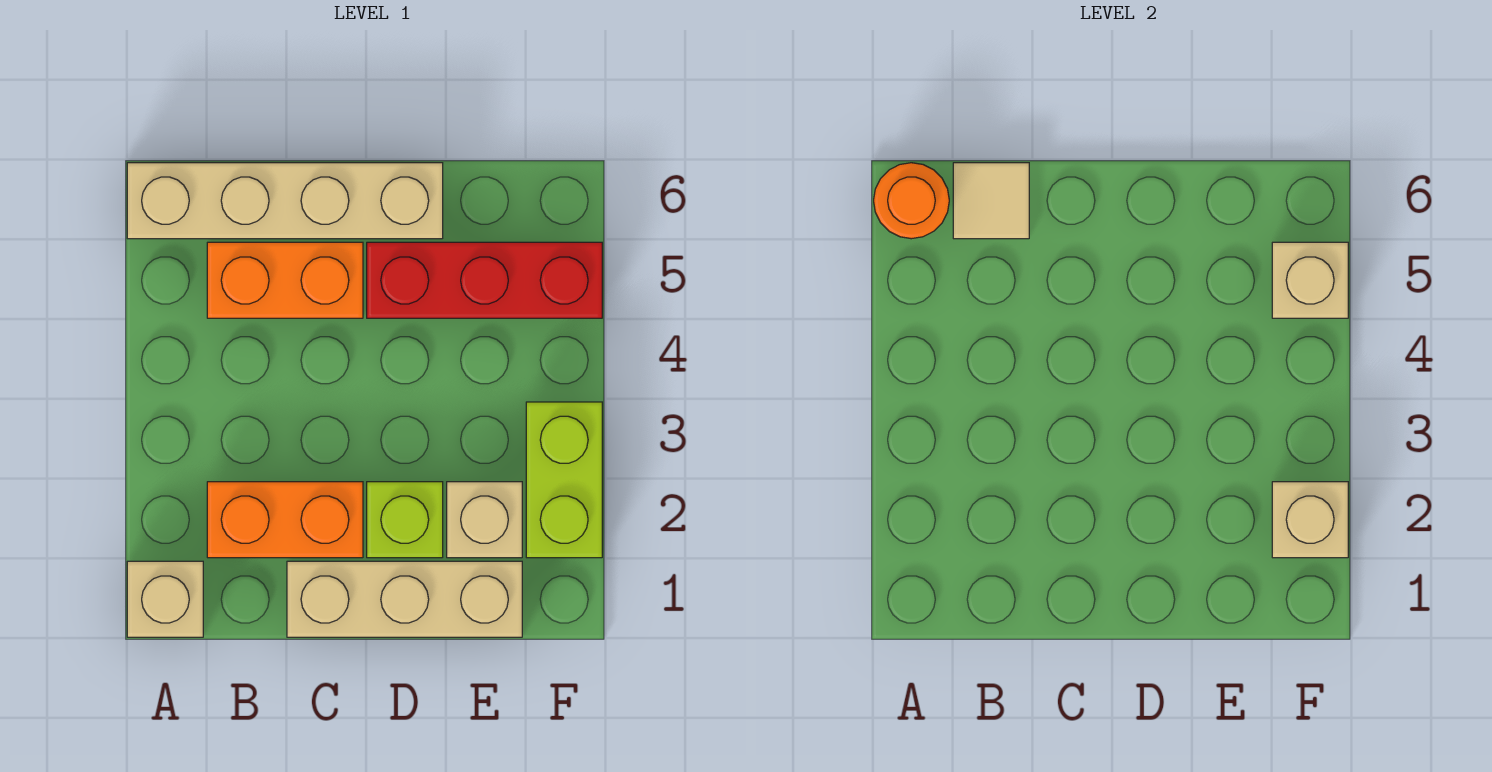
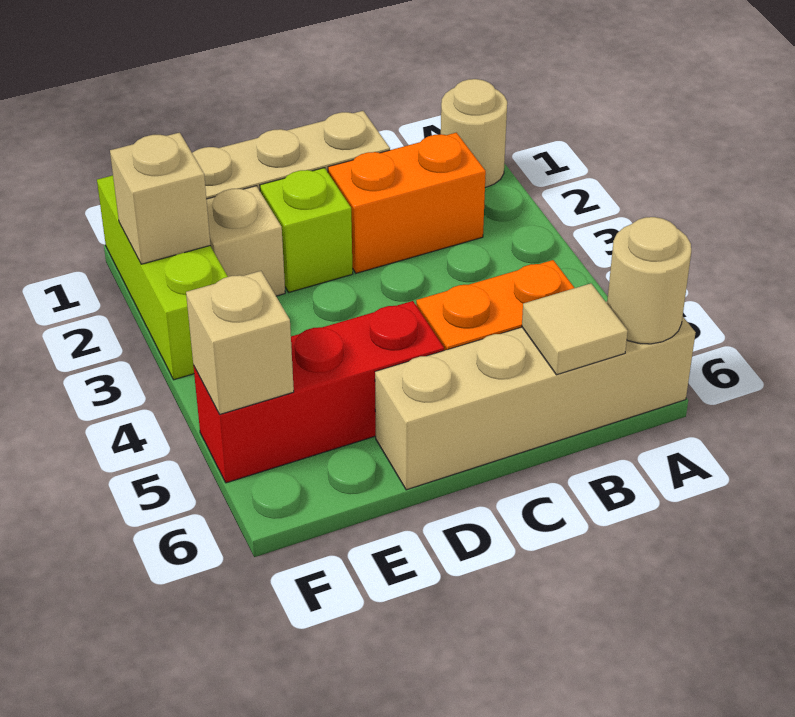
tan 1x1 brick [127,561,203,637] -> tan 1x1 round brick [441,79,507,188]
orange 1x1 round brick [874,163,949,239] -> tan 1x1 round brick [607,217,691,344]
lime 1x2 brick [526,402,602,558] -> lime 1x3 brick [97,175,228,380]

